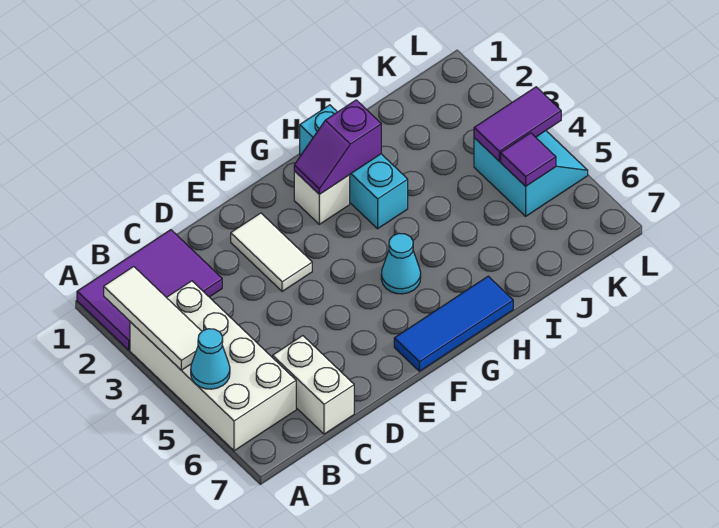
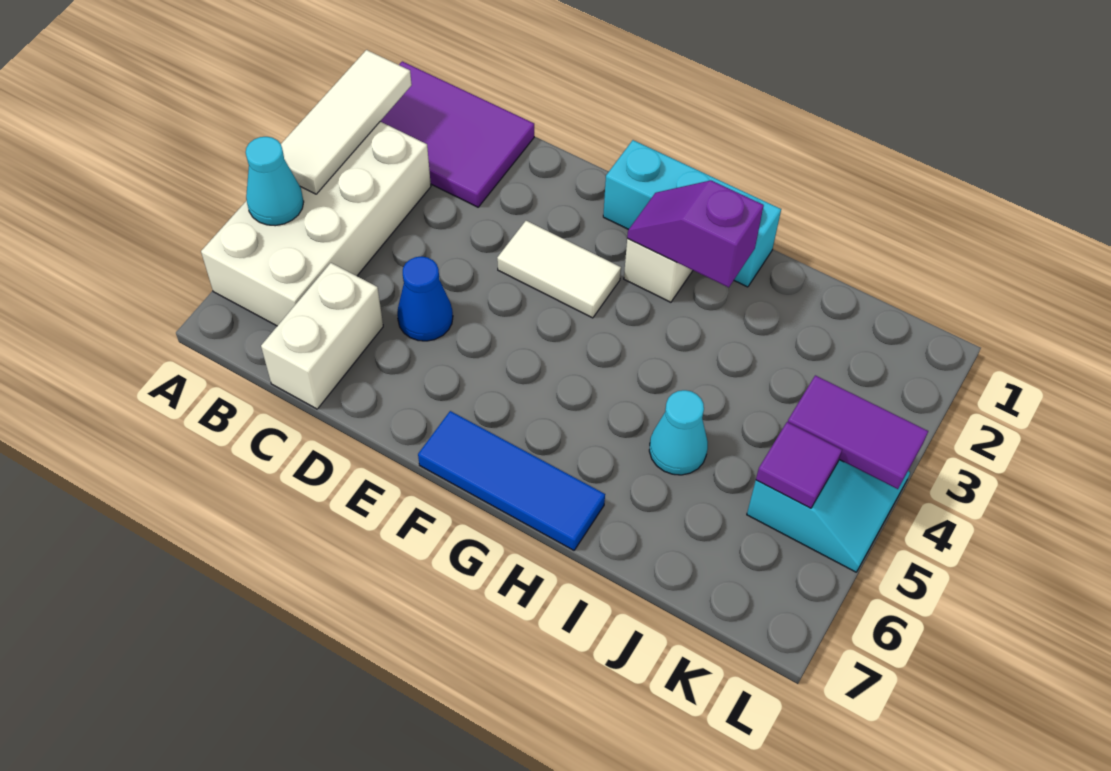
none -> blue 1x1 cone [397,256,453,341]
white 1x2 tile [231,213,312,292] -> white 1x2 tile turned to [497,221,621,318]
cyan 1x1 cone [381,233,421,294] -> cyan 1x1 cone moved to [649,390,708,475]
cyan 1x3 brick [300,105,408,229] -> cyan 1x3 brick turned to [603,140,781,287]

